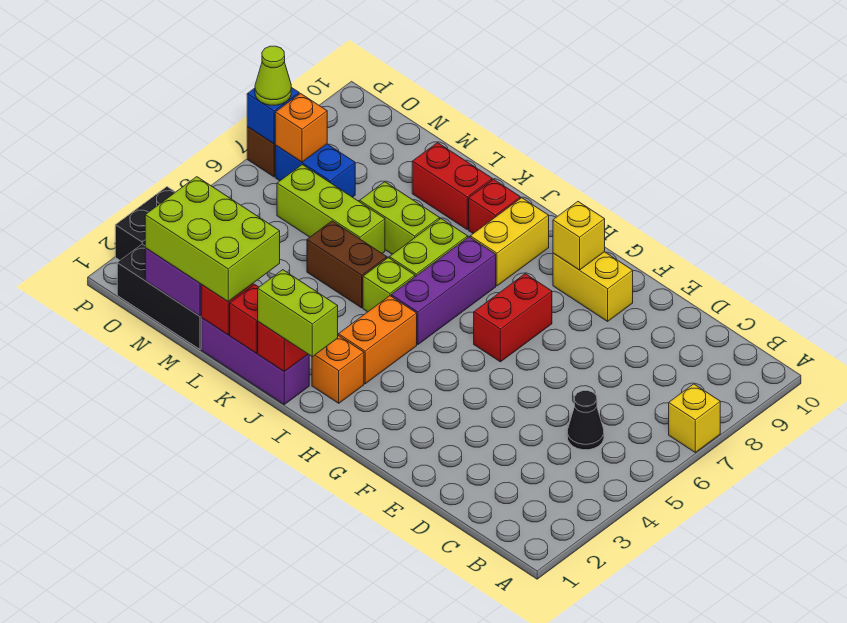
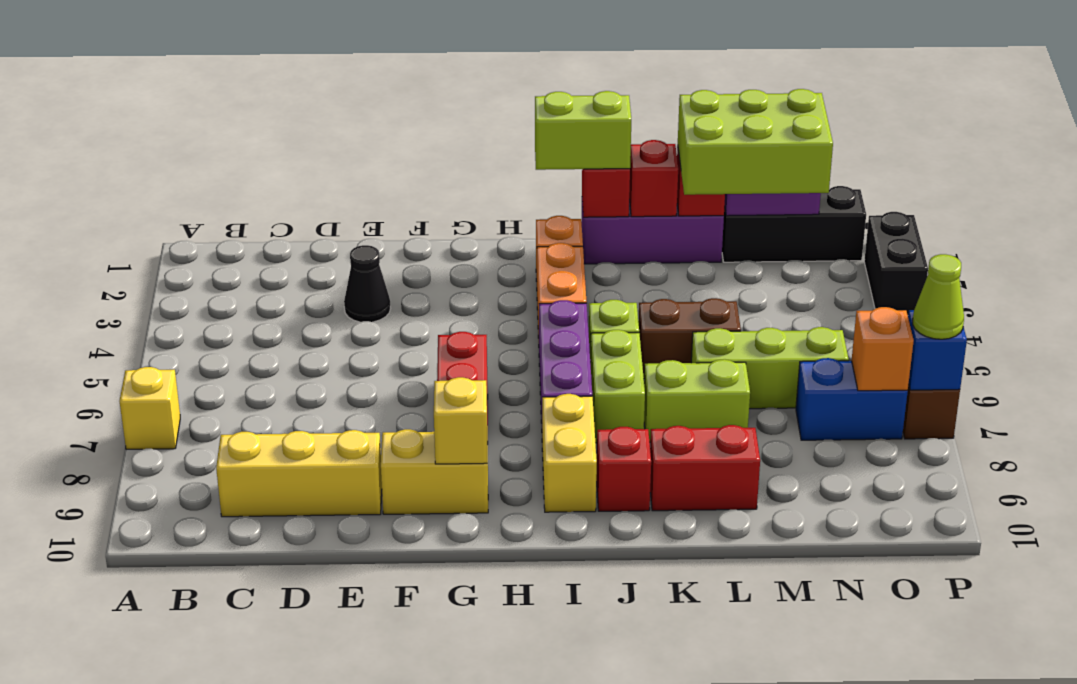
black 1x1 cone [567,391,604,450] -> black 1x1 cone moved to [344,245,390,322]
none -> yellow 1x3 brick [216,430,382,517]

